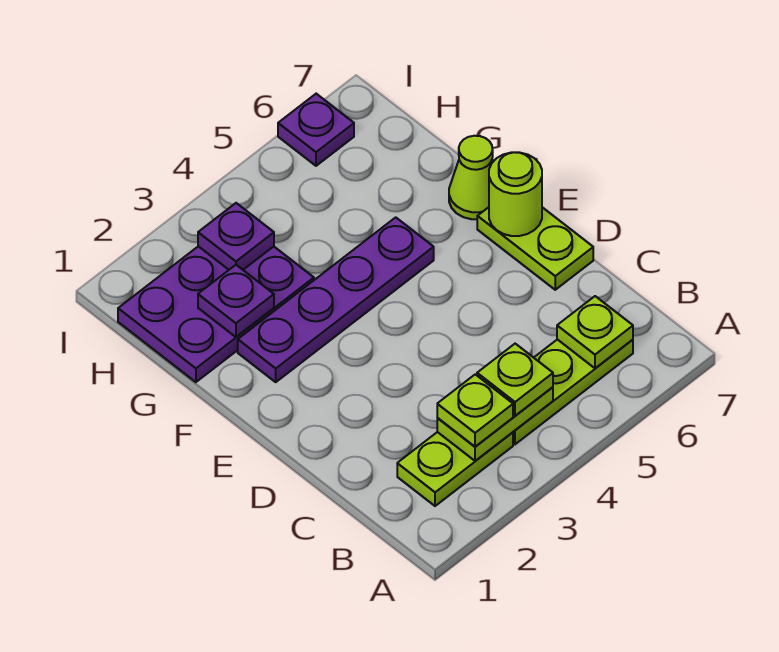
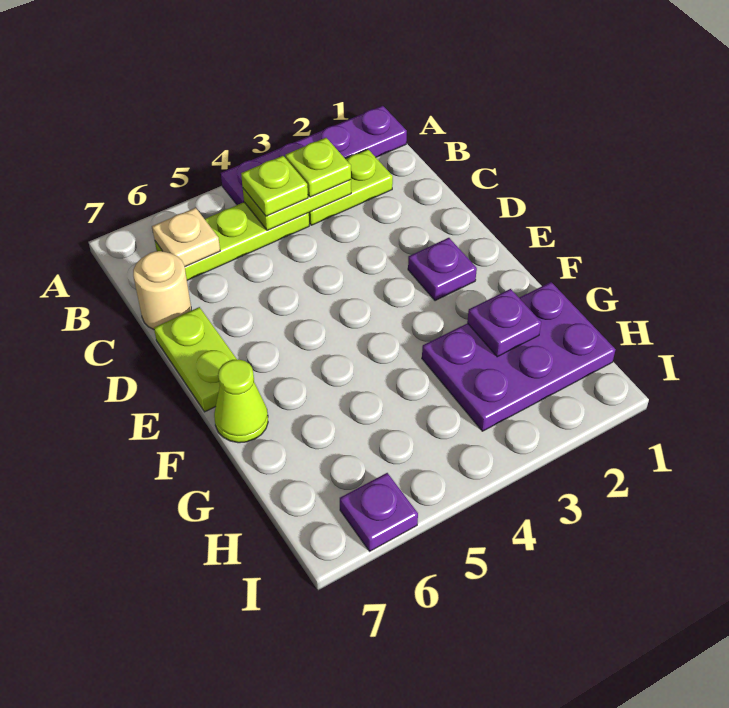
lime 1x1 plate [557,296,633,368] -> tan 1x1 plate [152,208,220,266]
none -> tan 1x1 round brick [133,251,191,329]
lime 1x1 round brick [489,152,542,236] -> none
purple 1x4 plate [238,217,434,382] -> purple 1x4 plate moved to [221,106,407,205]
purple 1x1 plate [198,203,274,270] -> purple 1x1 plate moved to [408,238,477,301]

